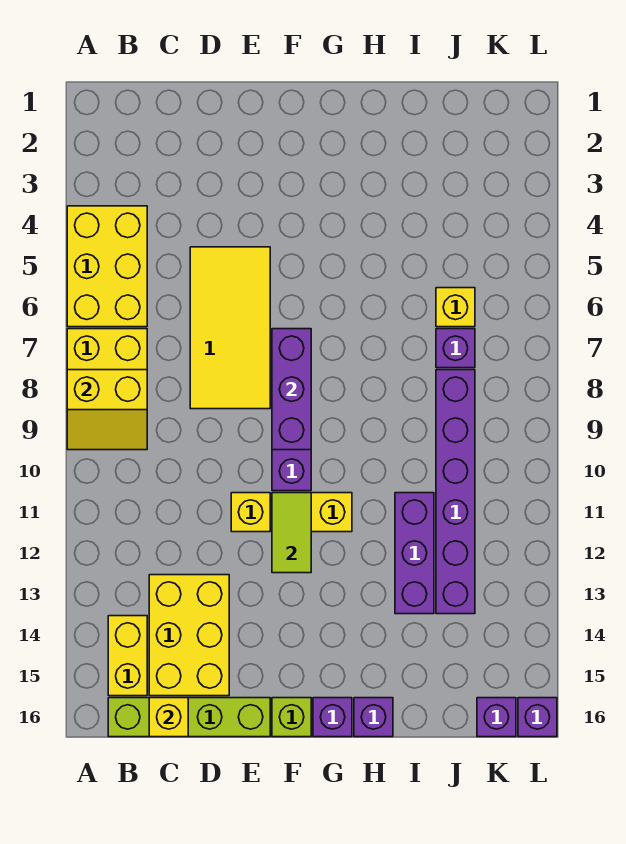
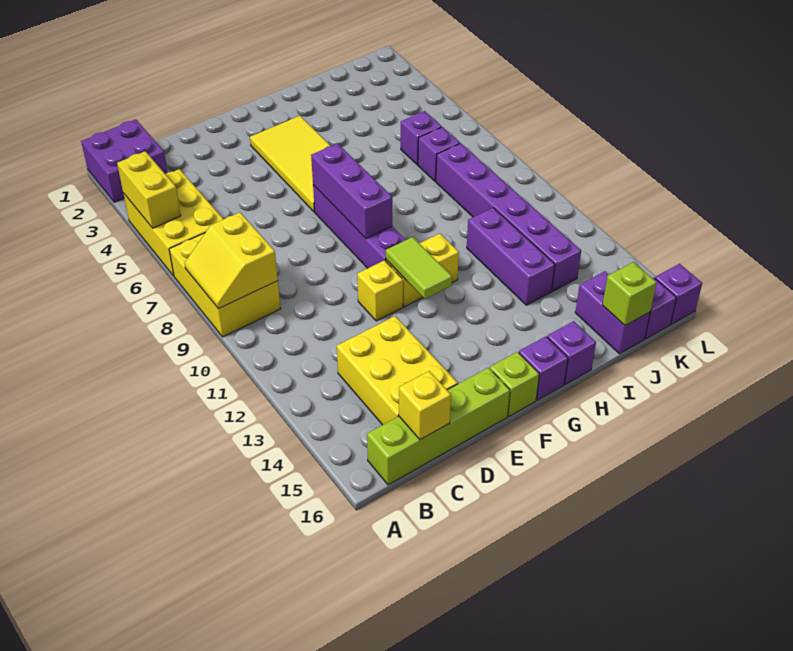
none -> purple 2x2 brick [81,119,168,202]
yellow 2x2 slope [67,370,147,450] -> yellow 2x2 slope turned to [185,212,278,309]
yellow 1x2 brick [108,616,147,696] -> yellow 1x2 brick moved to [117,151,181,228]
yellow 2x4 tile [190,247,270,409] -> yellow 2x4 tile moved to [250,116,330,212]
yellow 1x1 brick [436,288,475,327] -> purple 1x1 brick [401,111,442,165]
none -> purple 1x2 brick [575,271,650,354]
none -> lime 1x1 brick [603,262,657,326]

